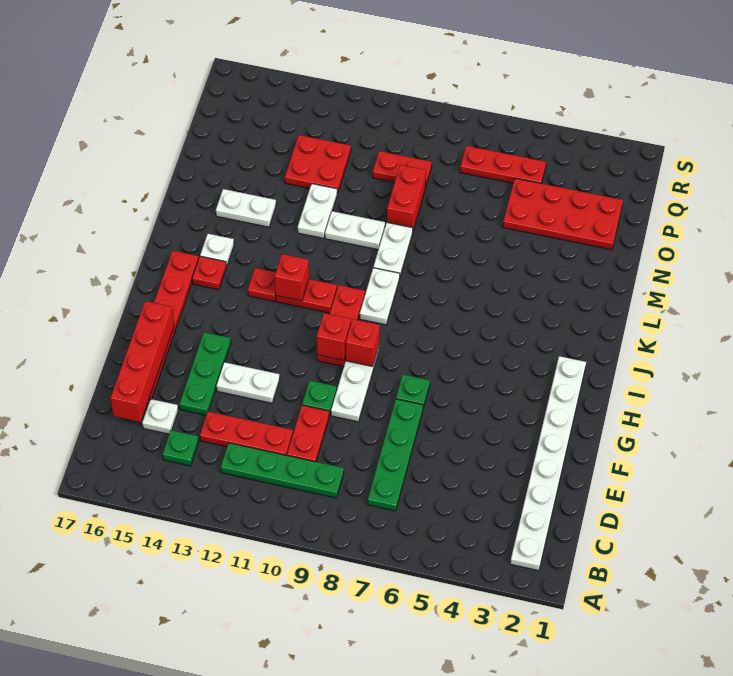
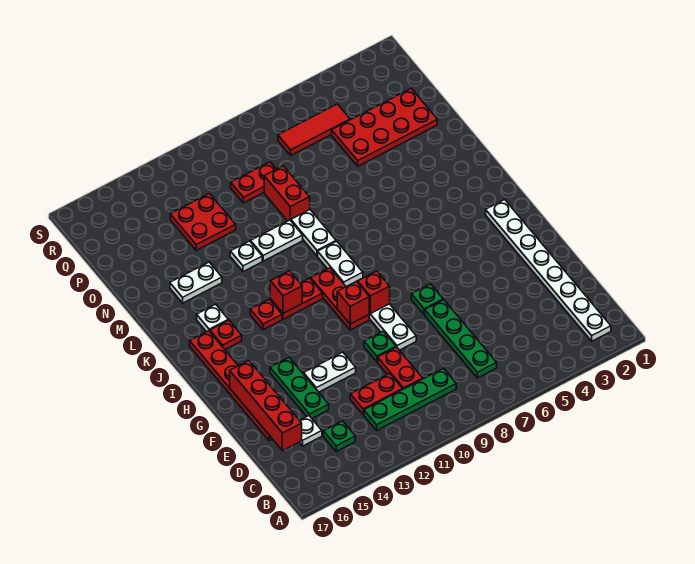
red 1x3 plate [200,411,293,455] -> red 1x2 plate [350,374,403,414]
white 1x2 plate [298,184,337,238] -> white 1x1 plate [230,241,262,272]
red 1x3 plate [460,146,546,183] -> red 1x3 tile [278,104,350,155]

